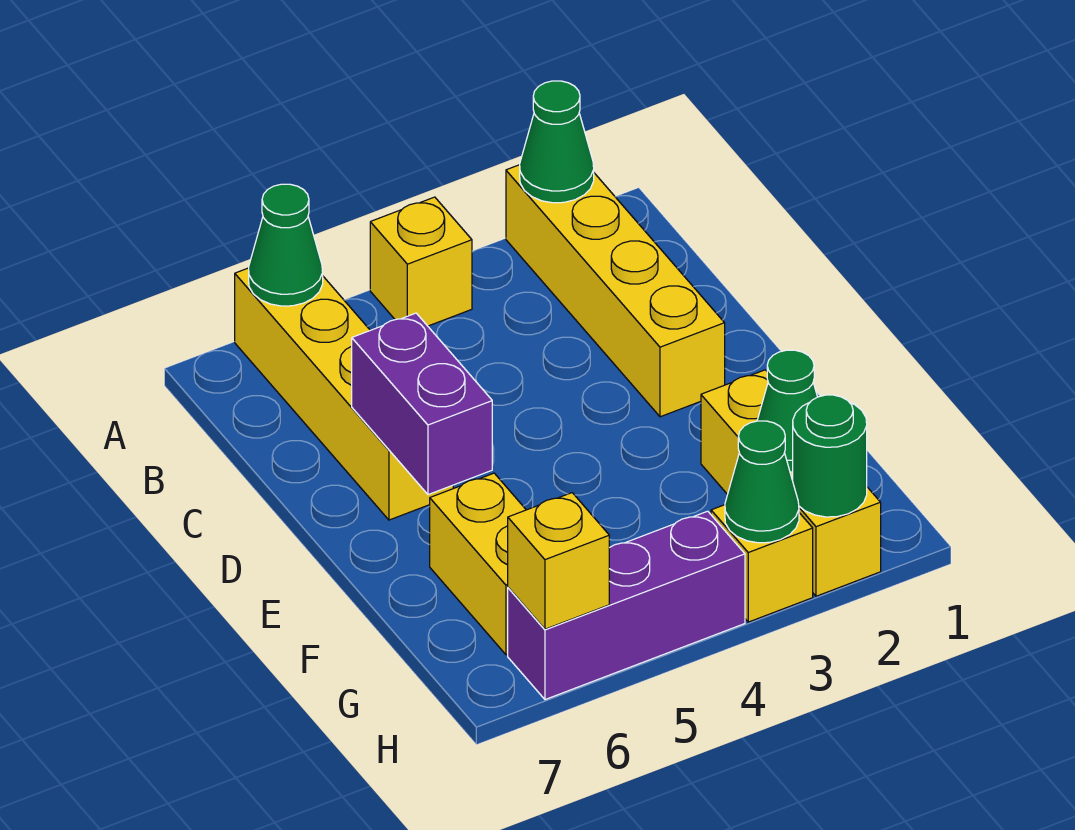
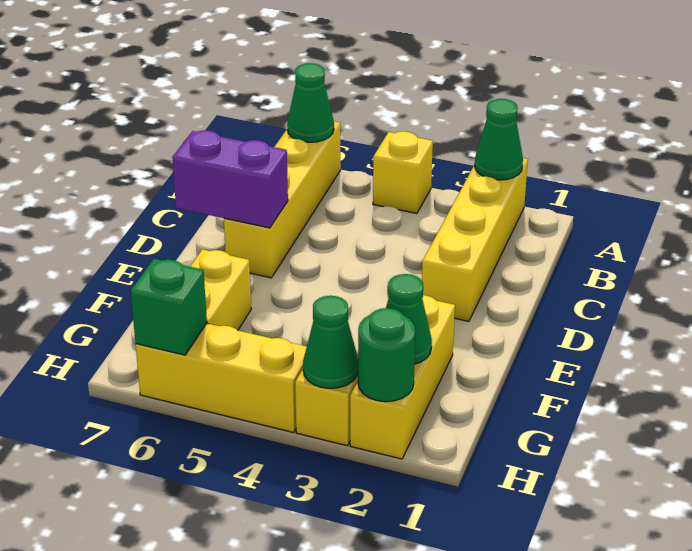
purple 1x2 brick [352,313,492,495] -> purple 1x2 brick turned to [172,130,288,228]
purple 1x3 brick [508,511,745,700] -> yellow 1x3 brick [136,323,307,432]
yellow 1x1 brick [508,493,609,629] -> green 1x1 brick [131,259,207,355]

